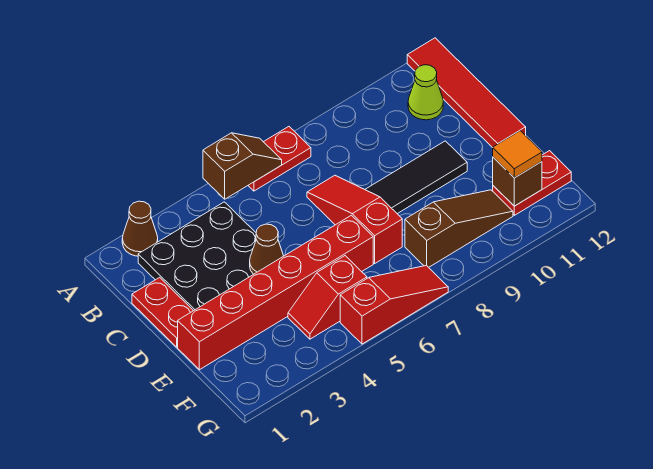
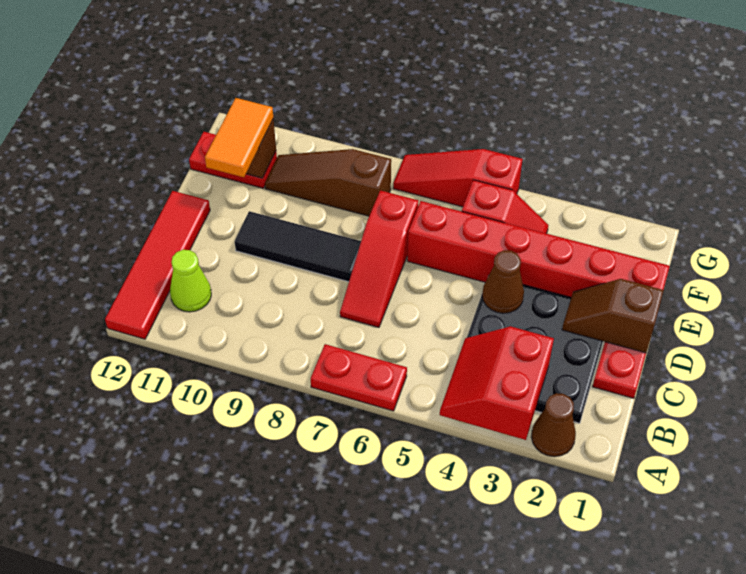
none -> red 2x2 slope [440,326,554,440]
brown 1x2 slope [203,133,282,199] -> brown 1x2 slope moved to [562,279,664,353]
orange 1x1 tile [493,131,542,178] -> orange 1x2 tile [205,98,273,177]

